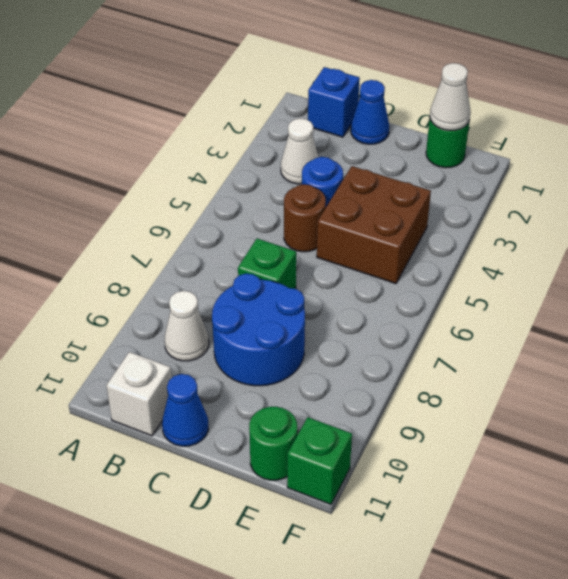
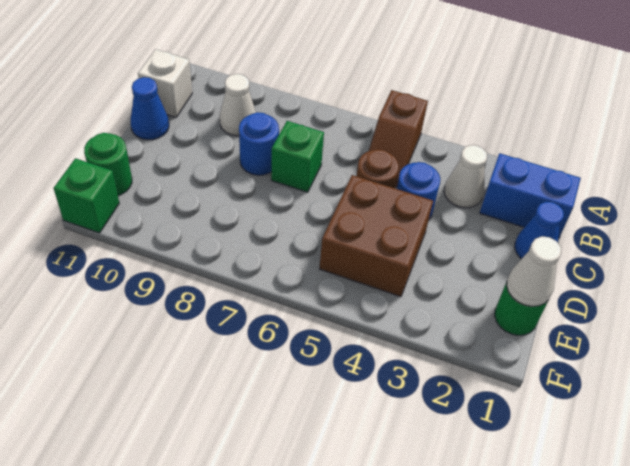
none -> brown 1x2 slope [369,90,428,187]
blue 1x1 brick [308,67,360,137] -> blue 1x2 brick [480,153,581,238]
blue 2x2 round brick [212,274,305,386] -> blue 1x1 round brick [239,112,279,175]

